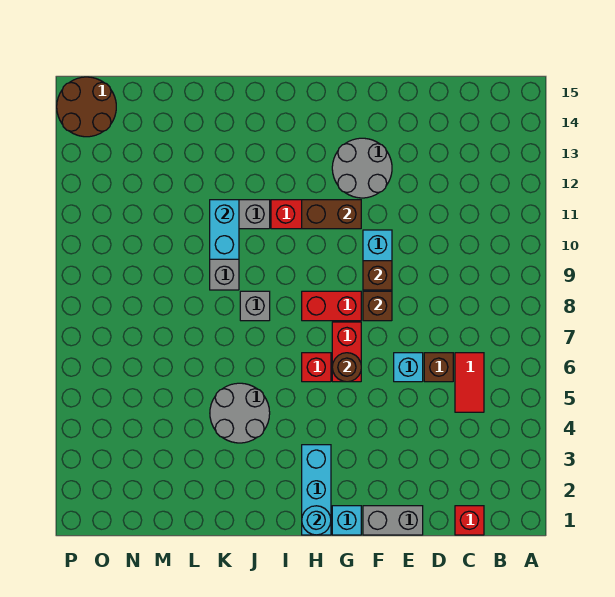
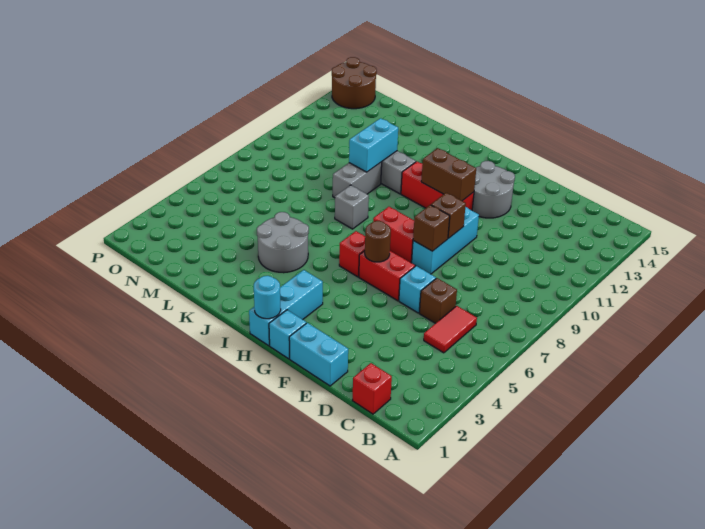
grey 1x2 brick [363,506,423,535] -> cyan 1x2 brick [289,323,348,386]
red 1x2 brick [332,322,361,382] -> red 1x2 brick turned to [359,251,415,301]

